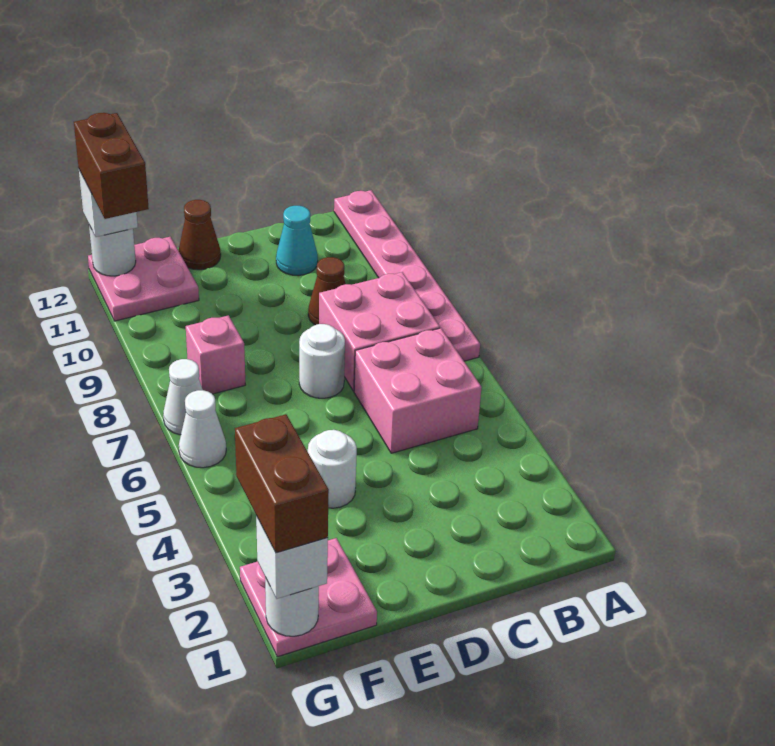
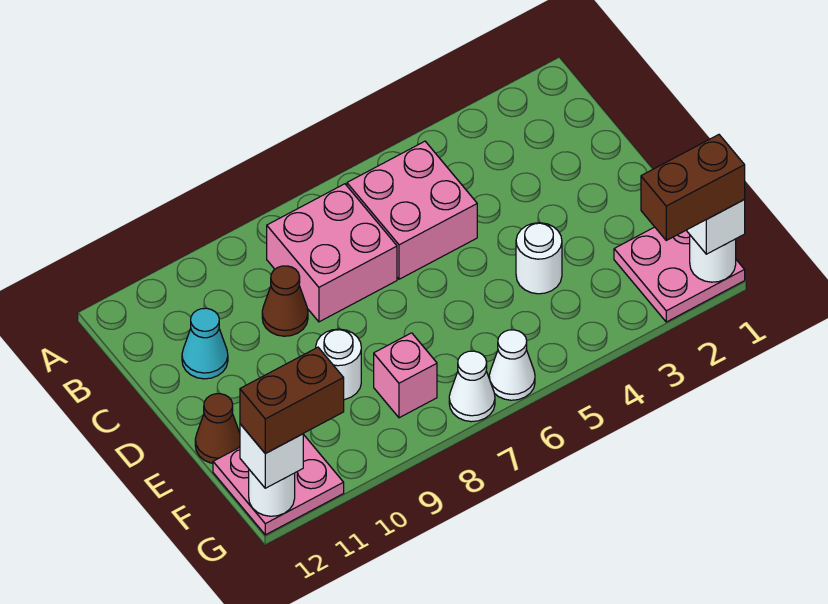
pink 1x6 plate [334,190,480,361] -> none
white 1x1 round brick [299,324,345,398] -> white 1x1 round brick moved to [316,329,361,400]

